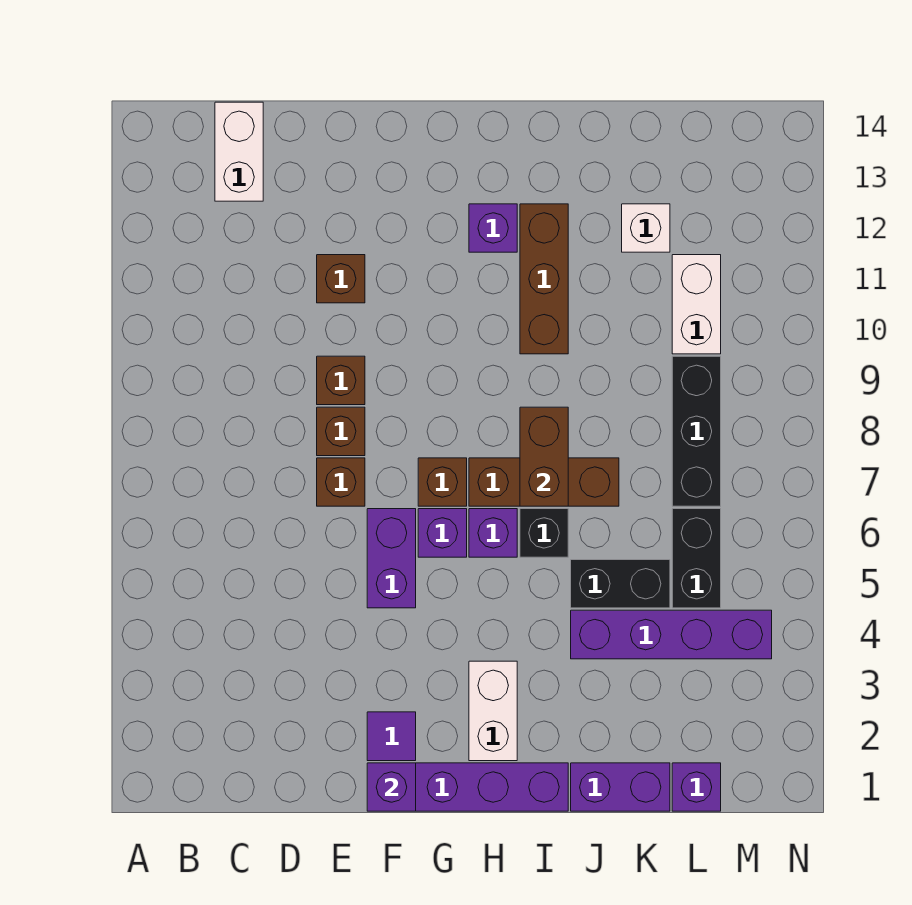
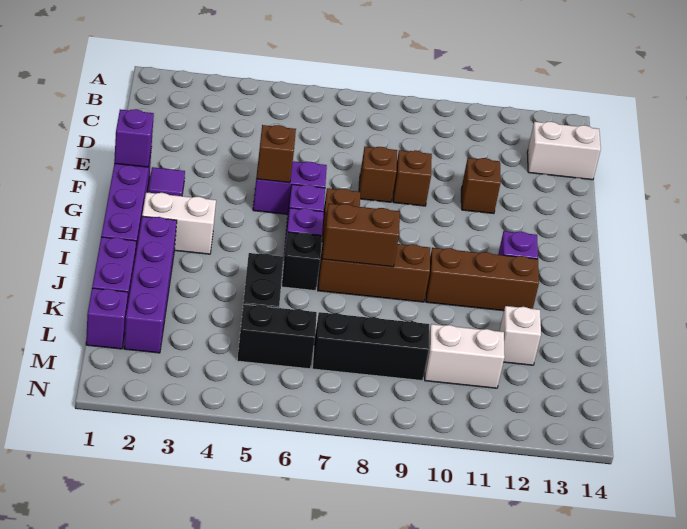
brown 1x1 brick [317,458,365,506] -> brown 1x1 brick moved to [256,125,296,183]
brown 1x3 brick [469,458,619,506] -> brown 1x3 brick turned to [318,238,430,302]
purple 1x4 brick [571,610,772,659] -> purple 1x4 brick moved to [124,216,177,353]

